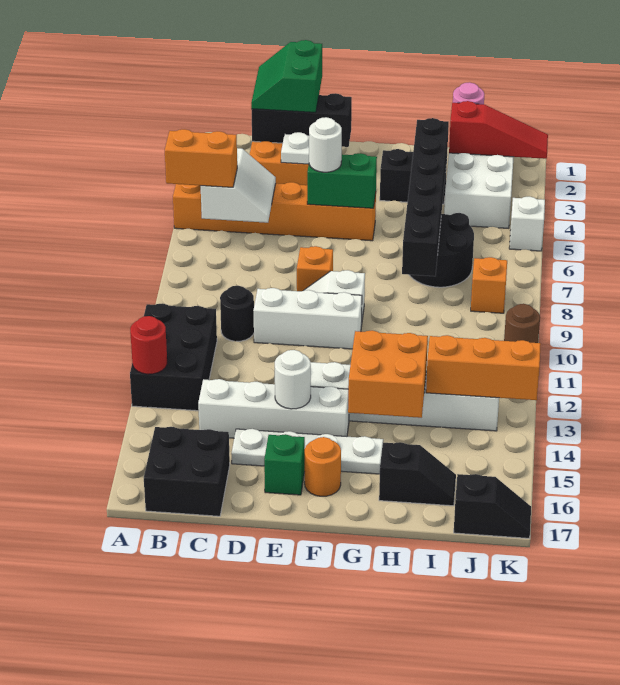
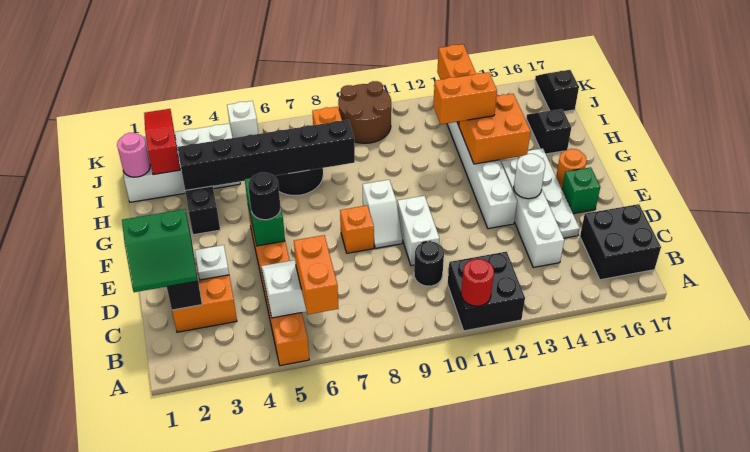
black 2x3 brick [130,303,217,411] -> black 2x2 brick [448,252,525,331]
red 1x1 round brick [130,316,167,374] -> red 1x1 round brick moved to [461,259,494,306]
white 1x3 brick [253,288,362,349] -> white 1x2 brick [397,196,439,265]
white 1x1 round brick [309,117,342,172] -> black 1x1 round brick [248,172,280,220]
none -> orange 1x2 brick [433,72,497,124]
brown 1x1 round brick [504,304,540,343] -> brown 2x2 round brick [338,81,391,143]

